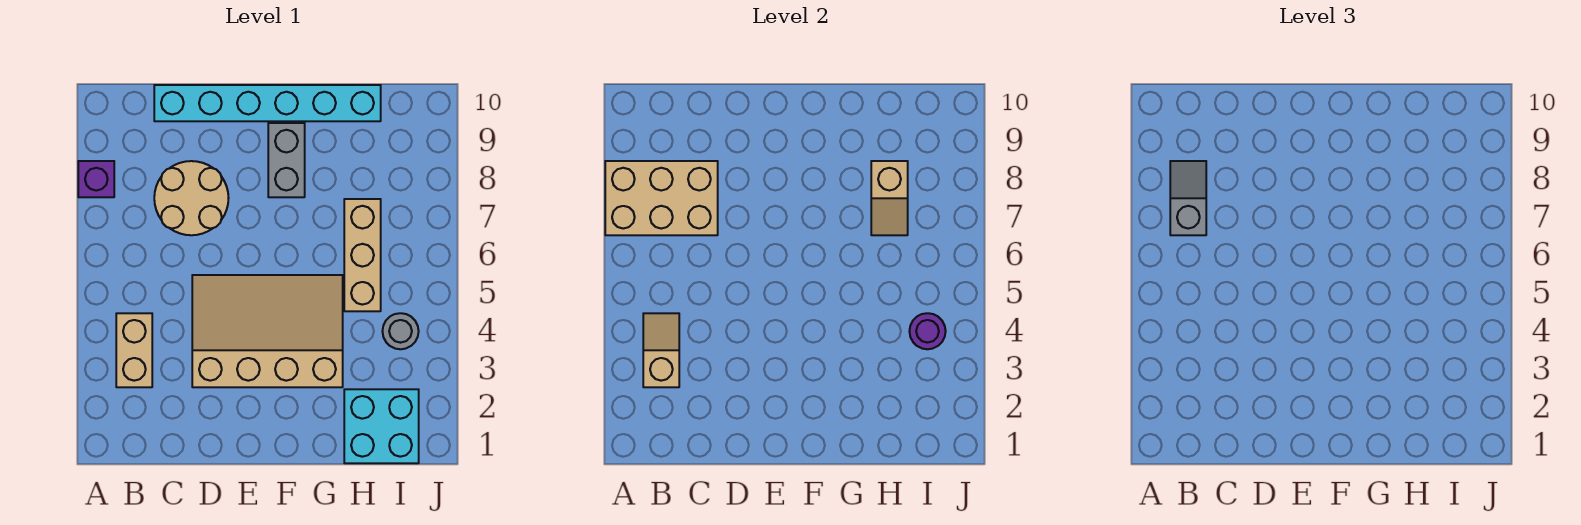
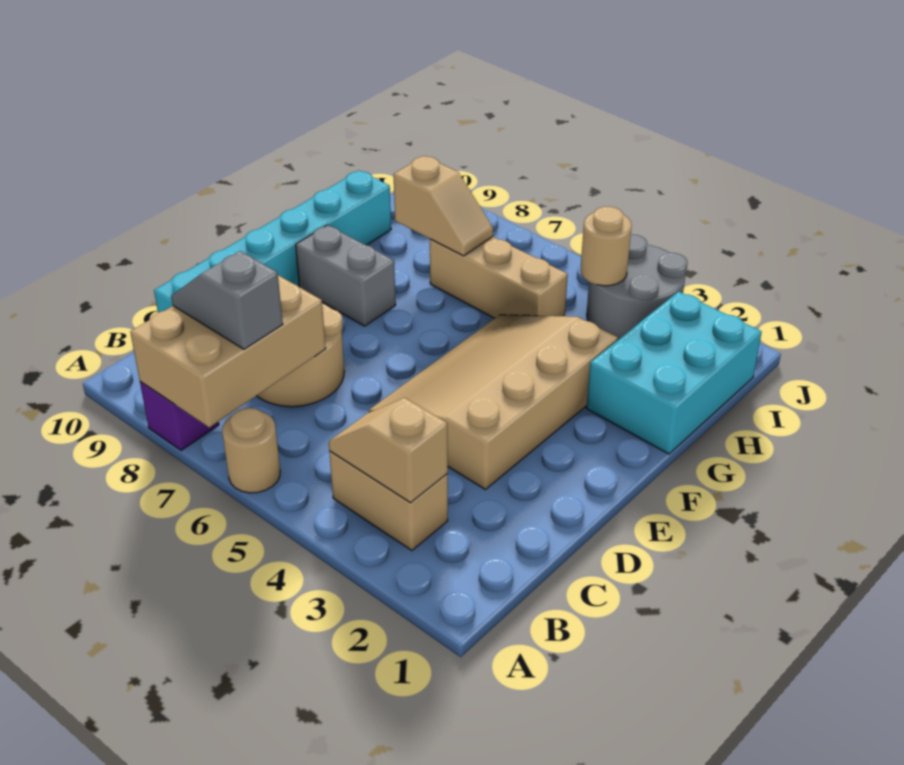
none -> tan 1x1 round brick [222,408,280,493]
cyan 2x2 brick [344,389,419,463] -> cyan 2x3 brick [586,292,762,454]
grey 1x1 round brick [382,313,419,349] -> grey 2x2 round brick [587,234,687,340]
purple 1x1 round brick [909,313,946,349] -> tan 1x1 round brick [580,207,632,286]

